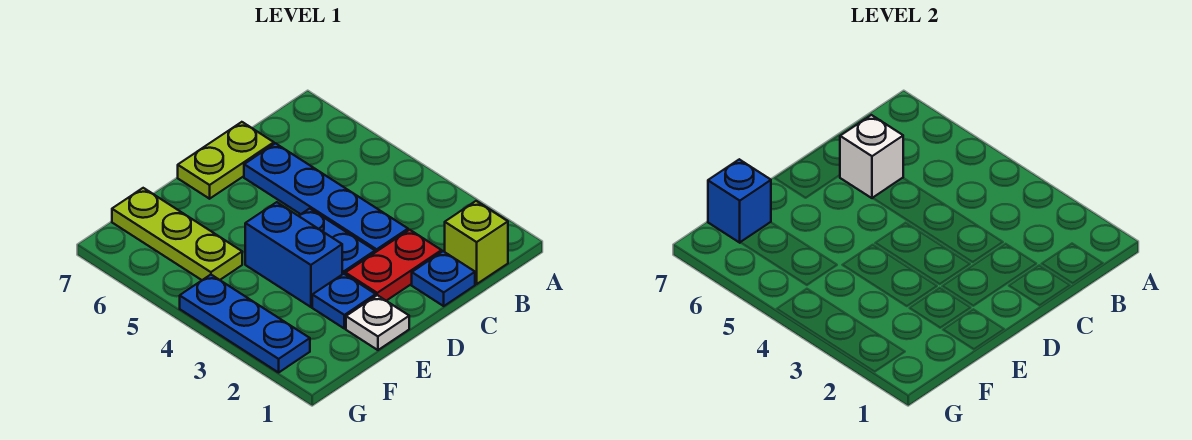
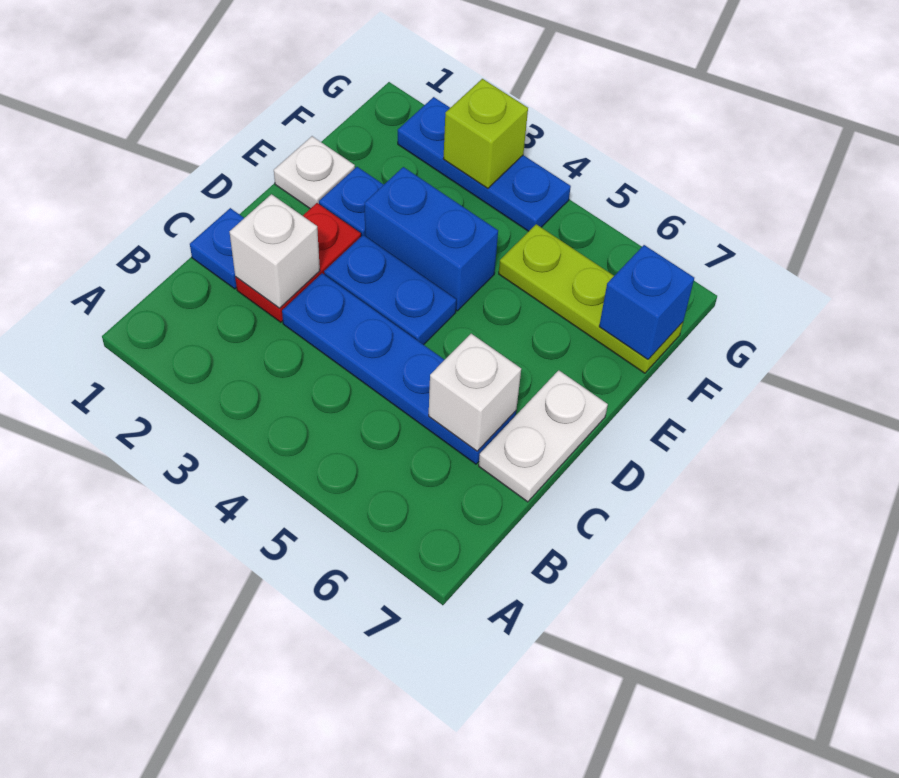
lime 1x1 brick [445,201,508,284] -> lime 1x1 brick moved to [443,79,528,188]
none -> white 1x1 brick [230,194,320,308]
lime 1x2 plate [178,122,274,199] -> white 1x2 plate [479,370,608,502]

